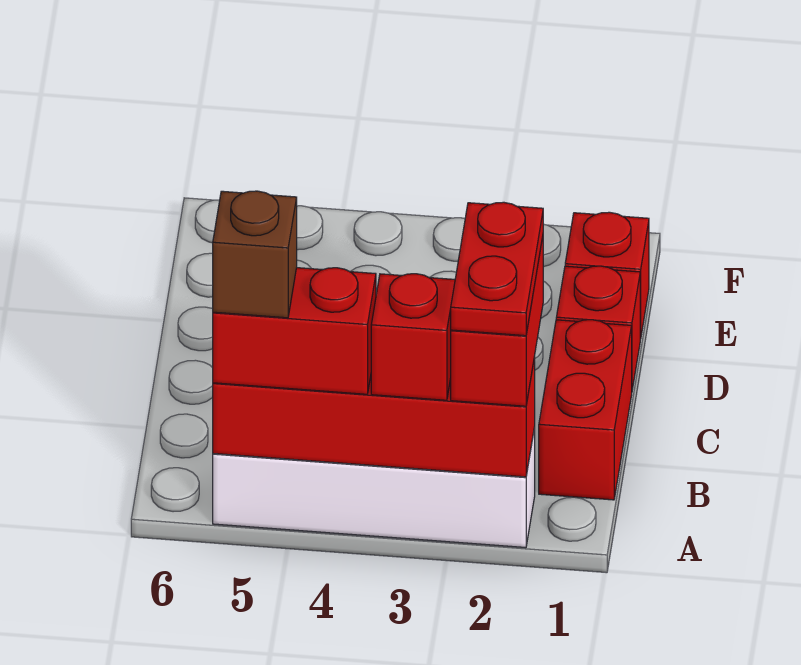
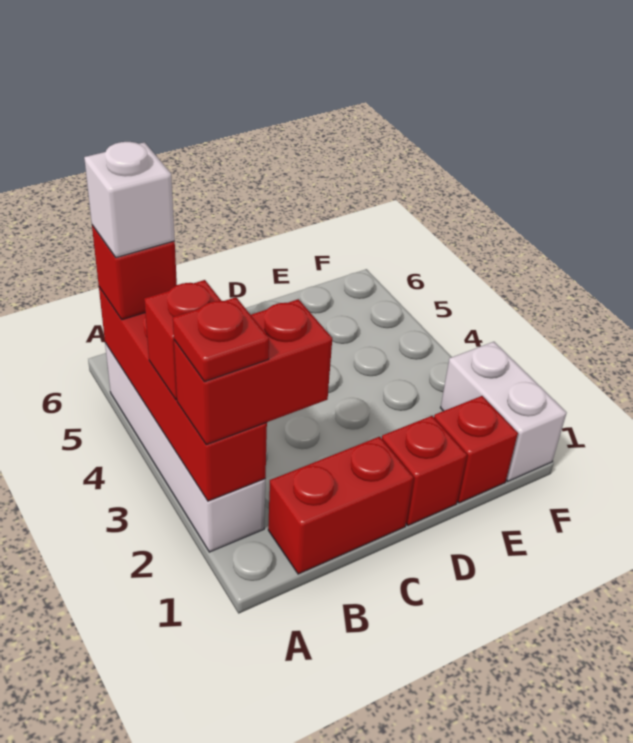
red 1x2 plate [451,202,543,336] -> red 1x1 plate [173,297,269,382]
red 1x2 brick [213,268,376,394] -> red 1x1 brick [92,225,177,320]
brown 1x1 brick [213,191,297,318] -> white 1x1 brick [84,142,175,258]
none -> white 1x2 brick [441,342,566,481]

